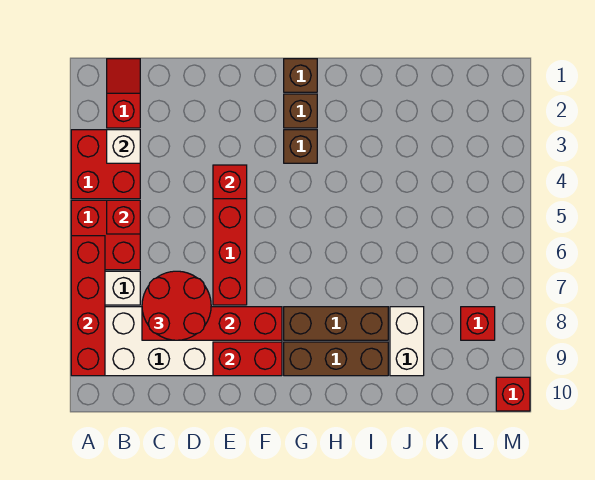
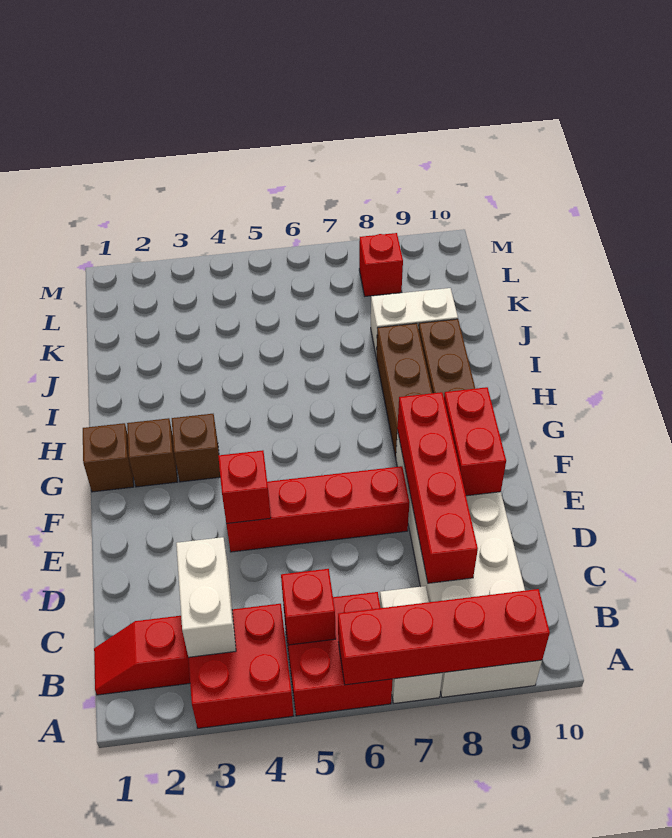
white 1x1 brick [107,130,140,163] -> white 1x2 brick [176,537,236,657]
red 2x2 round brick [142,271,211,340] -> none
red 1x1 brick [496,377,530,411] -> none

